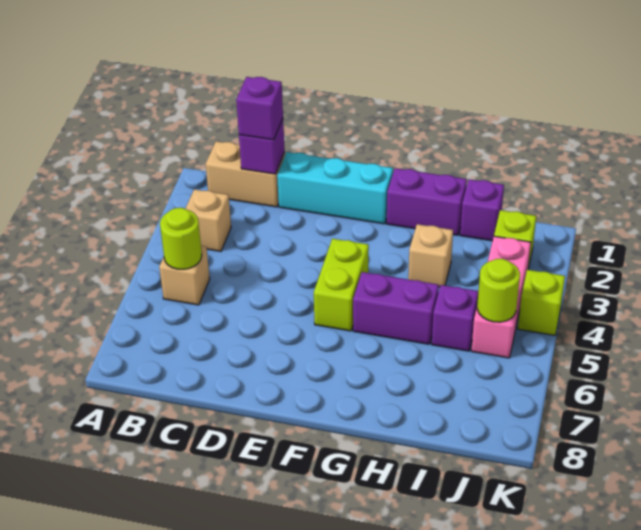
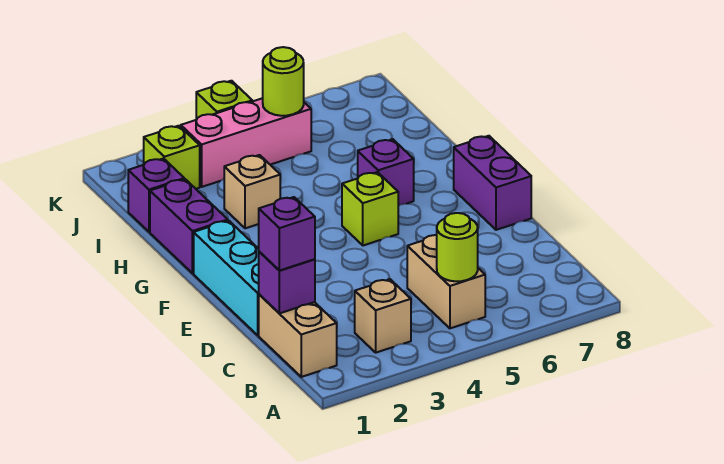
tan 1x1 brick [159,246,210,305] -> tan 1x2 brick [407,235,485,328]
lime 1x2 brick [314,239,369,331] -> lime 1x1 brick [342,172,398,246]
purple 1x2 brick [353,272,439,344] -> purple 1x2 brick moved to [454,136,531,230]
purple 1x1 brick [432,285,478,351] -> purple 1x1 brick moved to [358,139,414,206]

